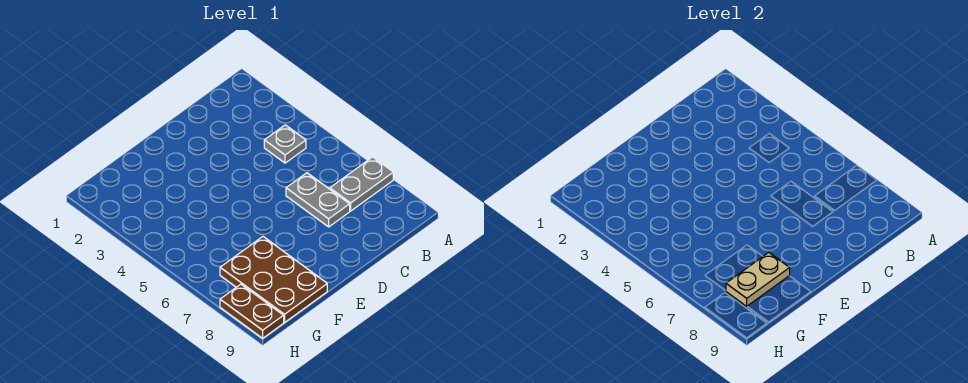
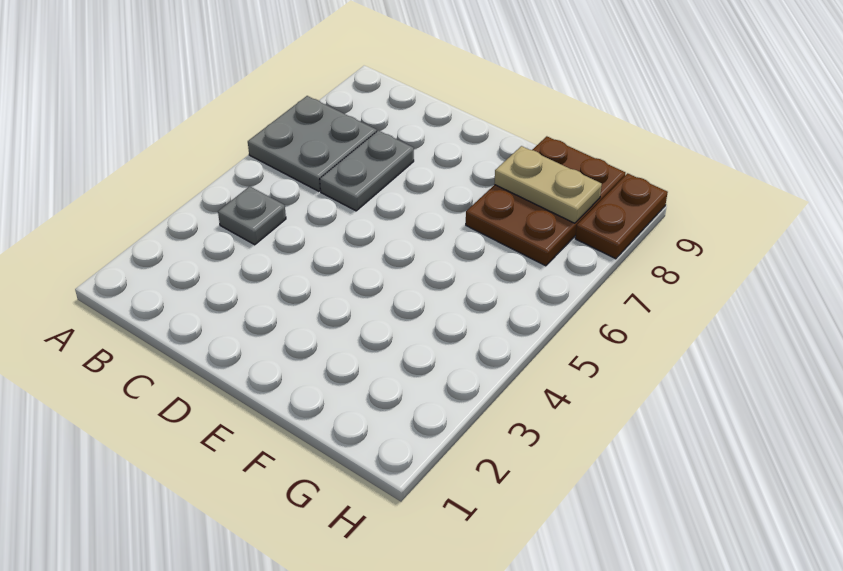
grey 1x2 plate [330,157,393,211] -> grey 2x2 plate [248,96,377,191]

